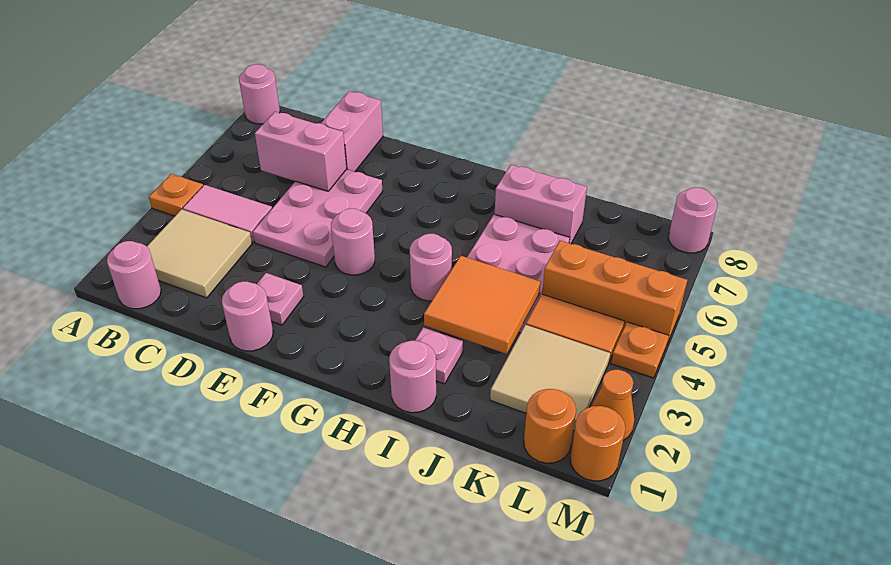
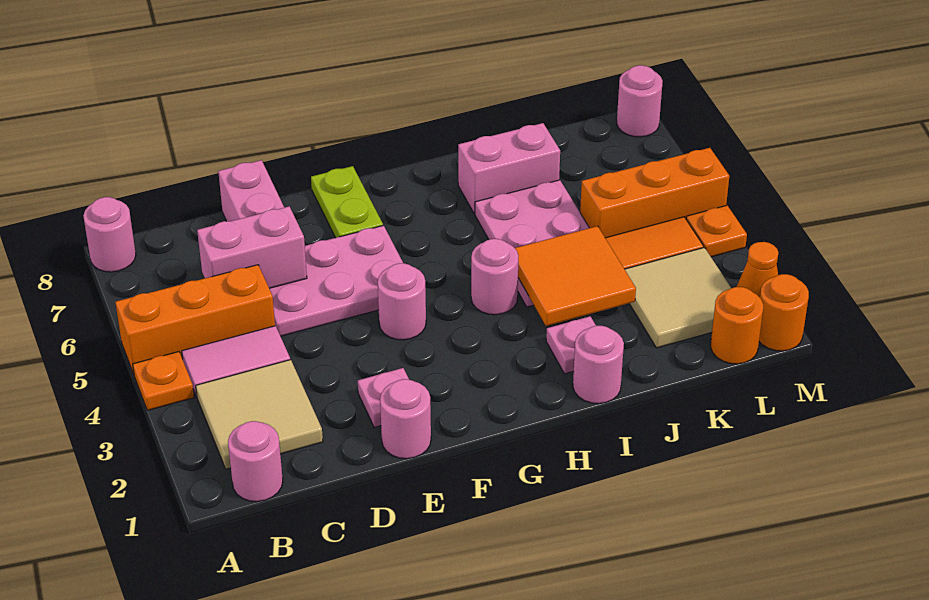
none -> orange 1x3 brick [115,265,275,374]
pink 2x3 plate [253,169,382,267] -> pink 2x3 plate turned to [269,225,403,336]
none -> lime 1x2 plate [311,166,383,238]

